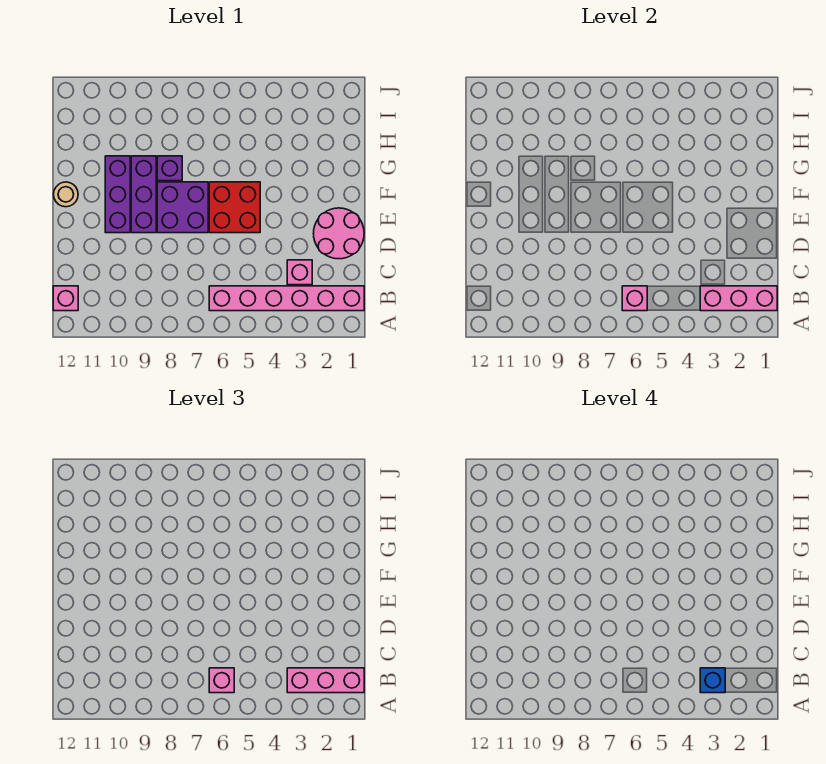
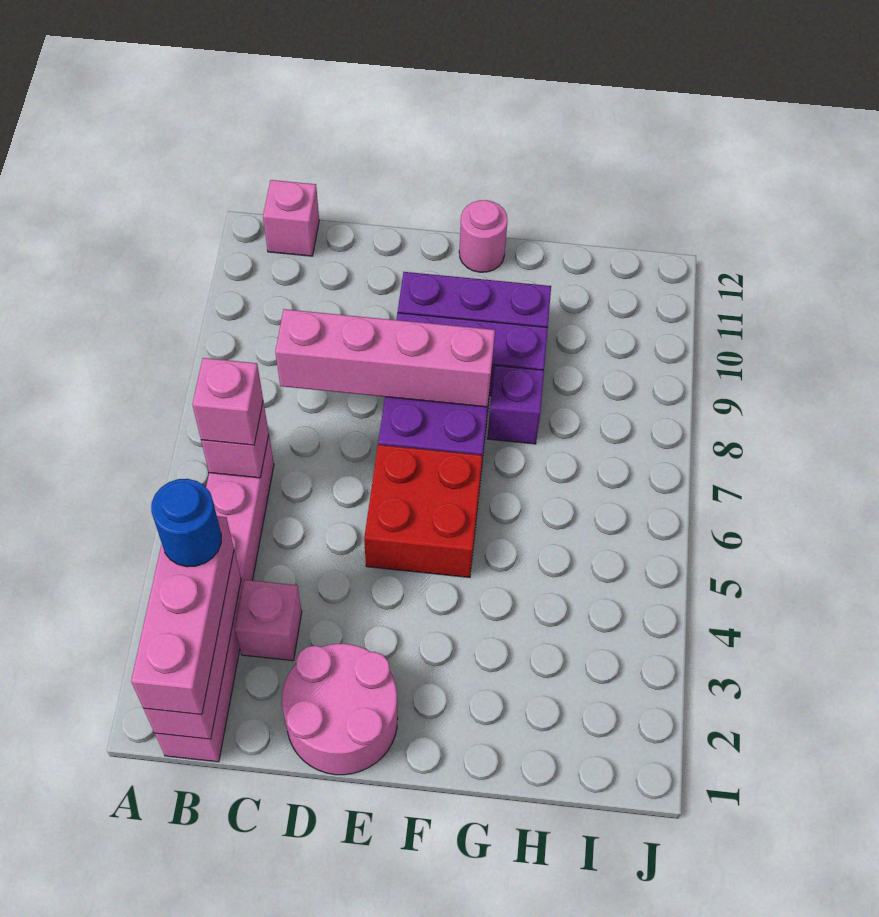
blue 1x1 brick [700,668,725,693] -> blue 1x1 round brick [151,479,221,567]
none -> pink 1x4 brick [275,309,495,407]
tan 1x1 round brick [54,182,78,207] -> pink 1x1 round brick [459,200,508,272]

